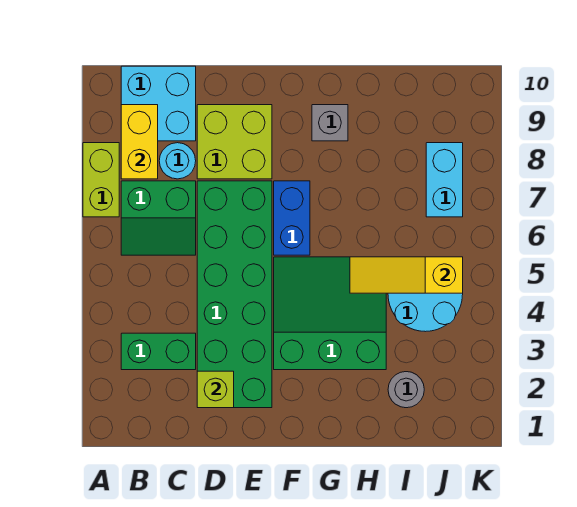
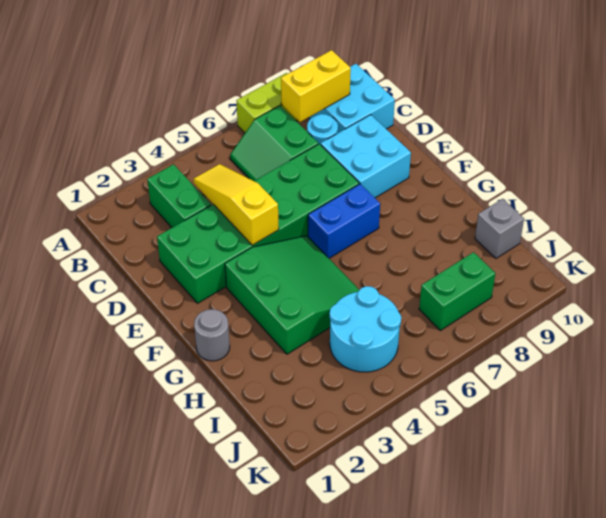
lime 1x1 brick [197,371,234,408] -> none
lime 2x2 brick [197,105,272,179] -> cyan 2x2 brick [321,115,411,198]
grey 1x1 brick [312,105,348,141] -> grey 1x1 brick moved to [475,199,524,258]
yellow 1x3 slope [350,257,463,293] -> yellow 1x3 slope moved to [194,164,279,245]
grey 1x1 round brick [388,372,424,408] -> grey 1x1 round brick moved to [194,309,230,361]
cyan 1x2 brick [426,143,463,217] -> green 1x2 brick [419,252,495,331]

